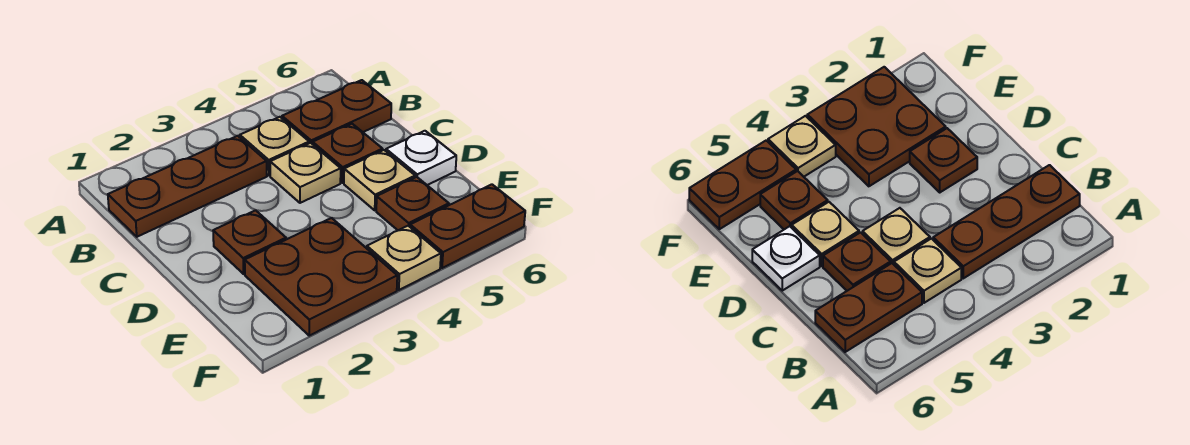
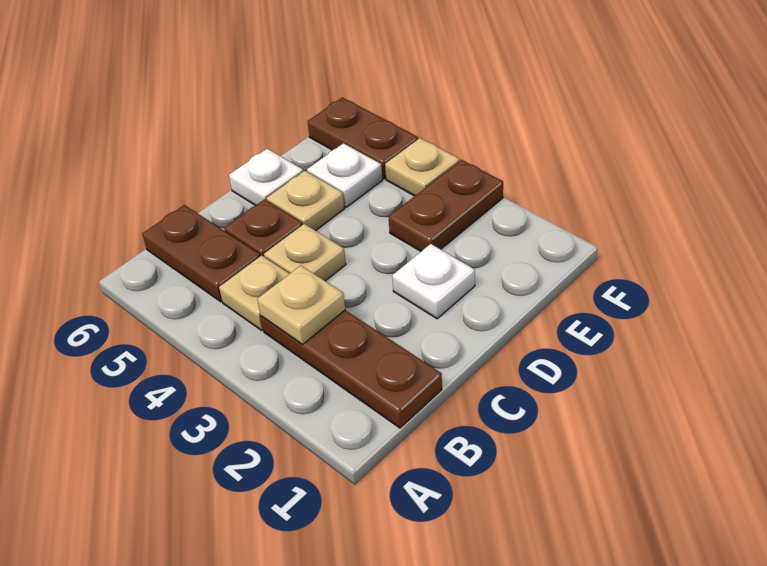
none -> tan 1x1 plate [257,265,345,344]
brown 1x1 plate [213,210,286,274] -> white 1x1 plate [392,244,475,319]
brown 2x2 plate [245,218,397,336] -> brown 1x2 plate [389,160,503,251]
brown 1x1 plate [376,177,449,230] -> white 1x1 plate [307,143,382,207]

